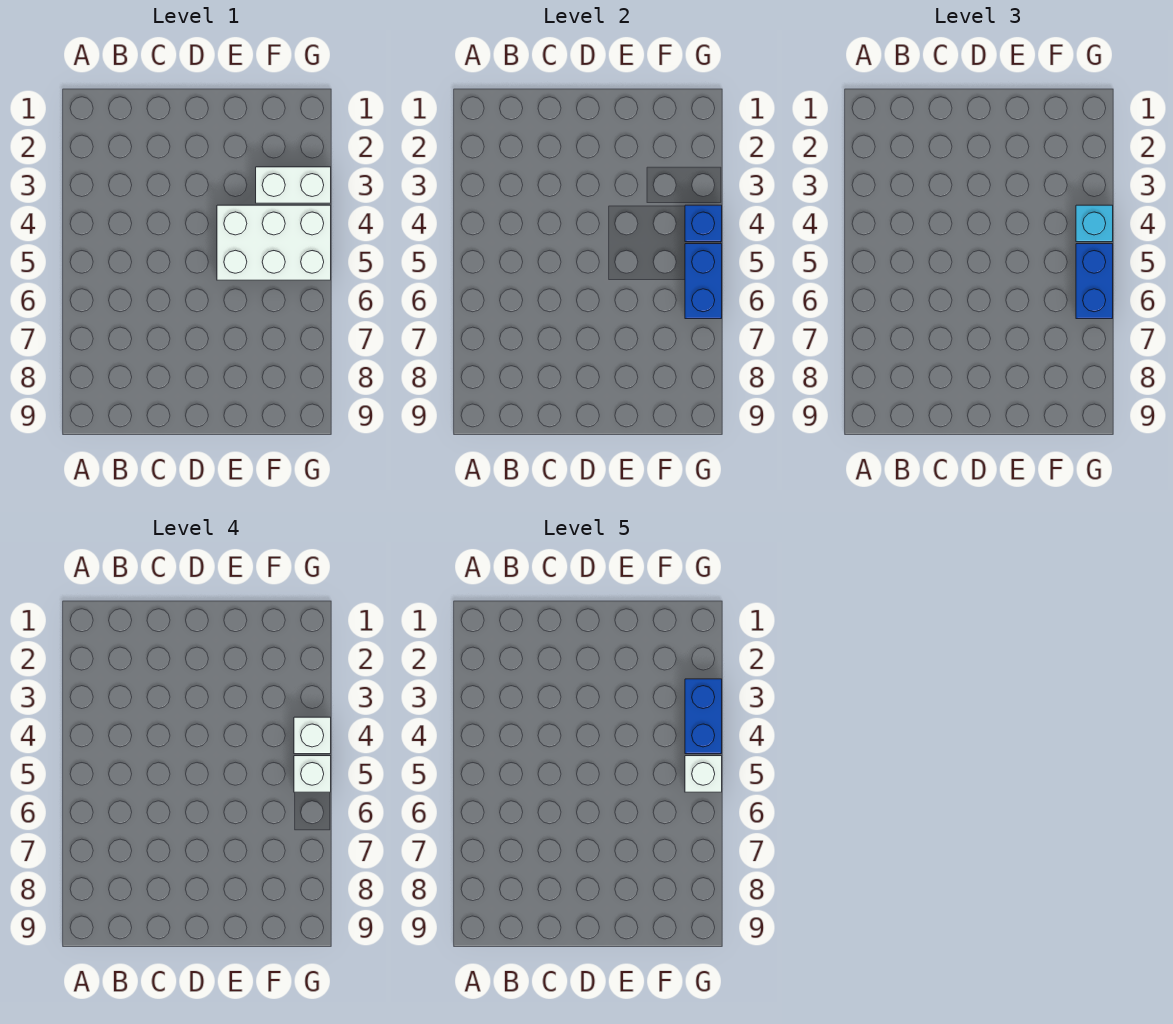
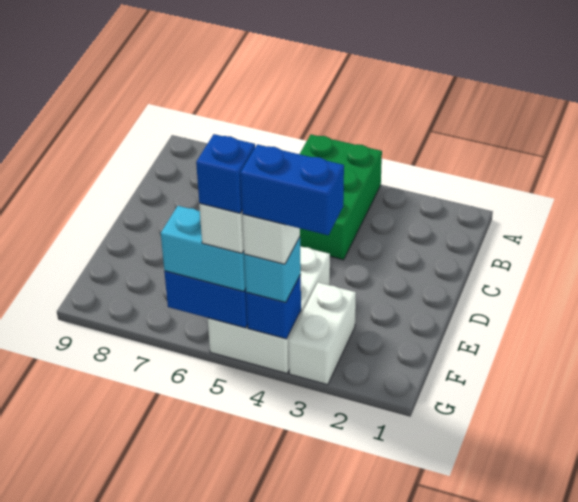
none -> green 2x3 brick [300,134,382,260]
blue 1x2 brick [1076,244,1113,319] -> cyan 1x2 brick [161,206,246,291]
white 1x1 brick [685,756,722,792] -> blue 1x1 brick [196,134,255,213]

